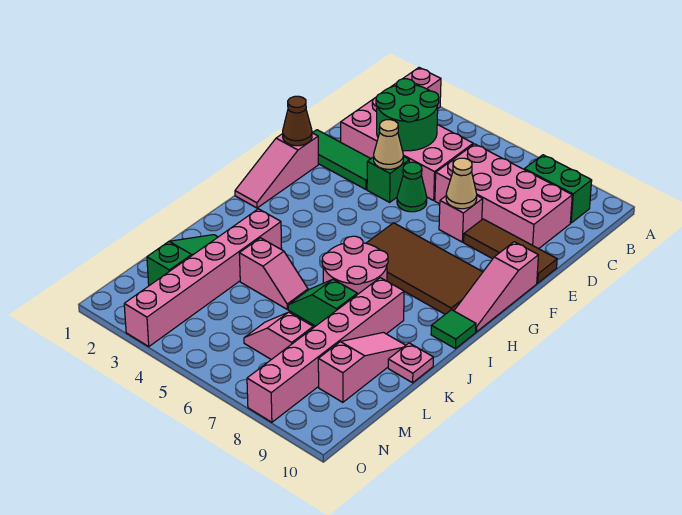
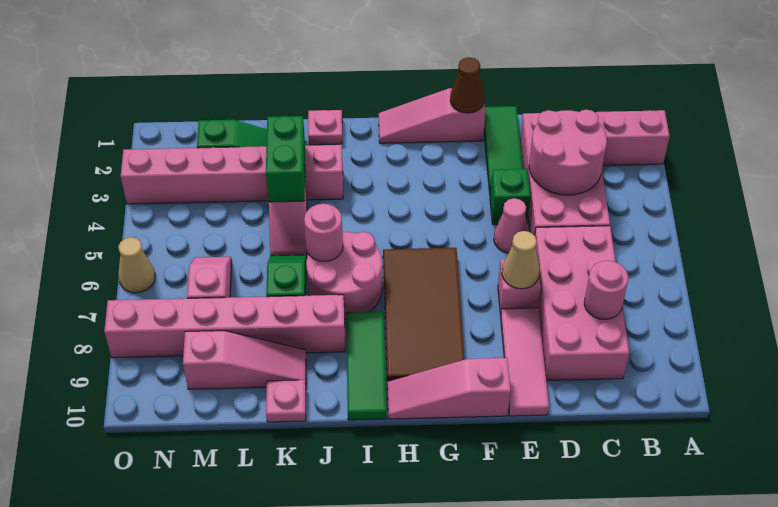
green 1x2 brick [524,155,592,223] -> green 1x2 brick moved to [266,116,305,202]
green 2x2 round brick [376,79,439,151] -> pink 2x2 round brick [529,110,607,195]
none -> pink 1x1 round brick [584,261,628,320]
tan 1x1 cone [374,120,403,169] -> tan 1x1 cone moved to [118,237,155,293]
green 1x1 cone [397,162,427,212] -> pink 1x1 cone [494,198,529,253]
brown 1x3 tile [464,219,557,283] -> pink 1x3 tile [501,308,549,416]
green 1x1 tile [431,310,476,349] -> green 1x3 tile [346,312,387,420]
none -> pink 1x1 plate [308,110,342,145]
none -> pink 1x1 round brick [304,204,343,261]

